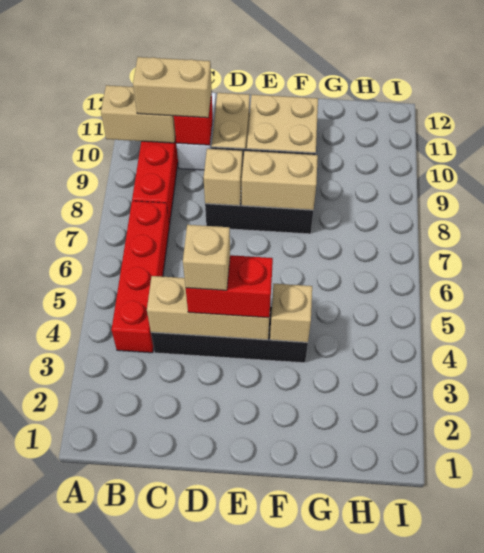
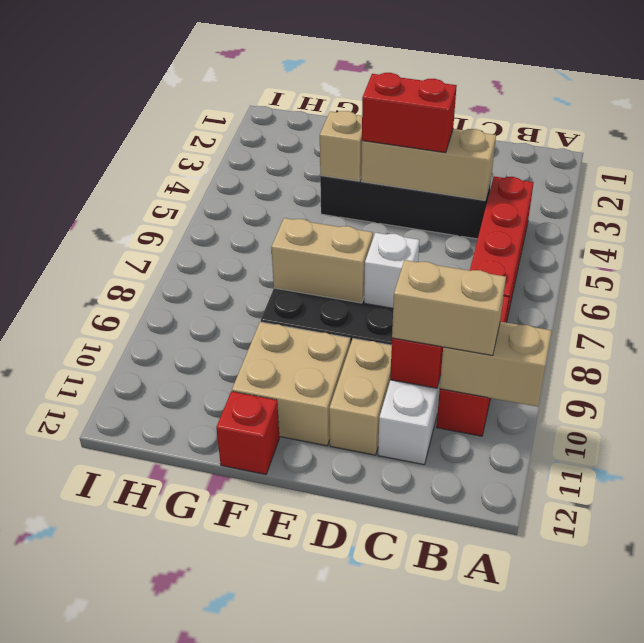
tan 1x1 brick [183,225,230,290] -> none
tan 1x1 brick [204,149,242,206] -> white 1x1 brick [364,233,419,308]
none -> red 1x1 brick [216,391,279,474]

